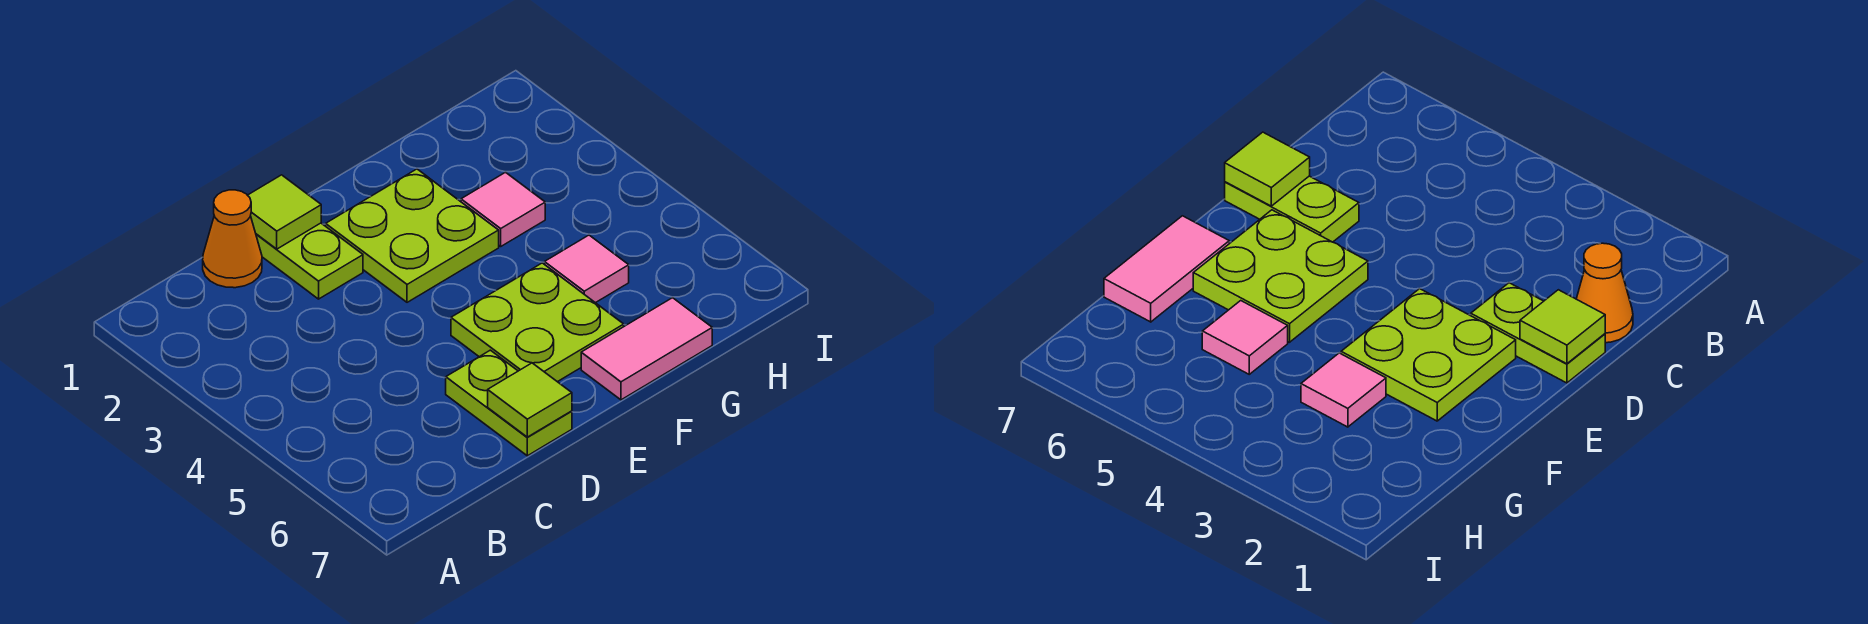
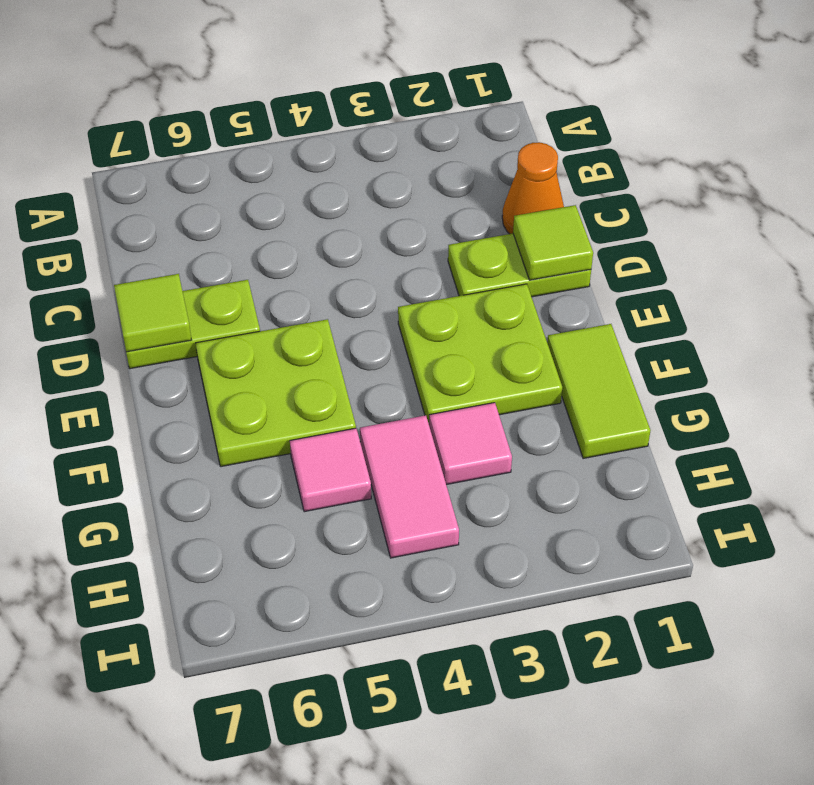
none -> lime 1x2 tile [547,324,651,459]
pink 1x2 tile [581,298,712,400] -> pink 1x2 tile moved to [360,415,459,558]

